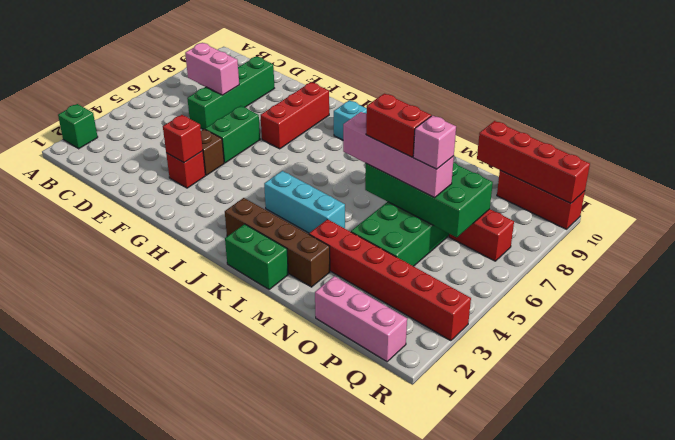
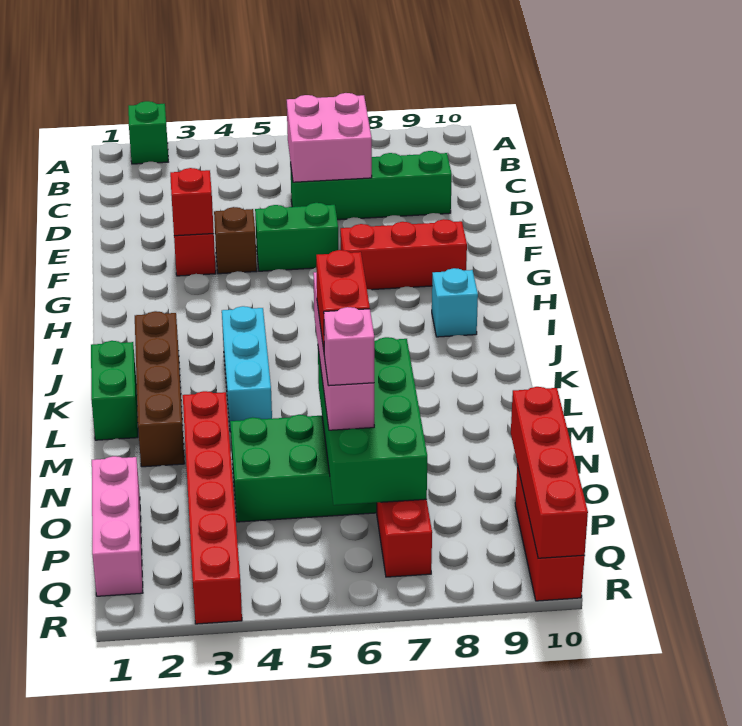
pink 1x2 brick [185,43,239,95] -> pink 2x2 brick [287,93,372,182]

